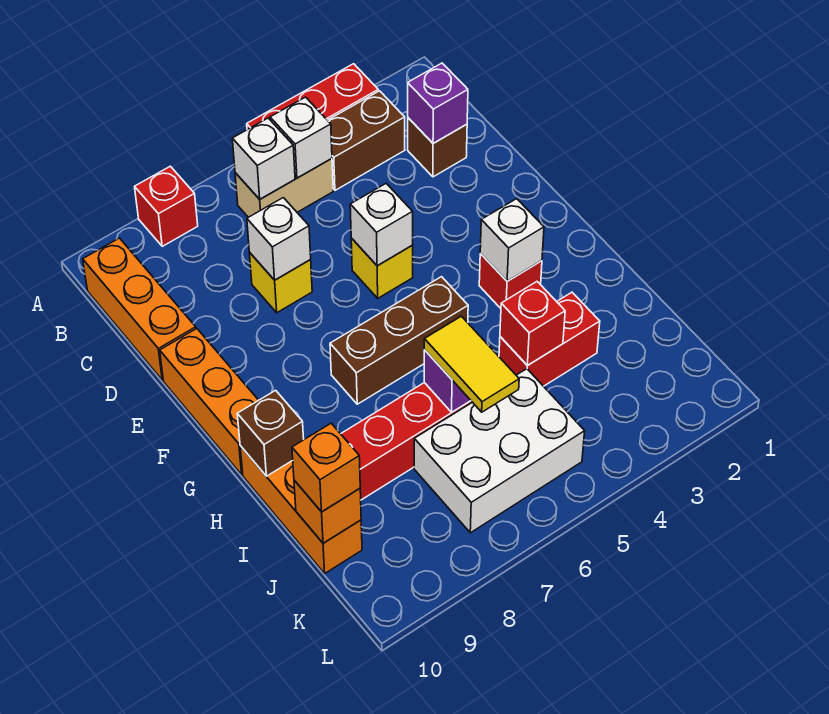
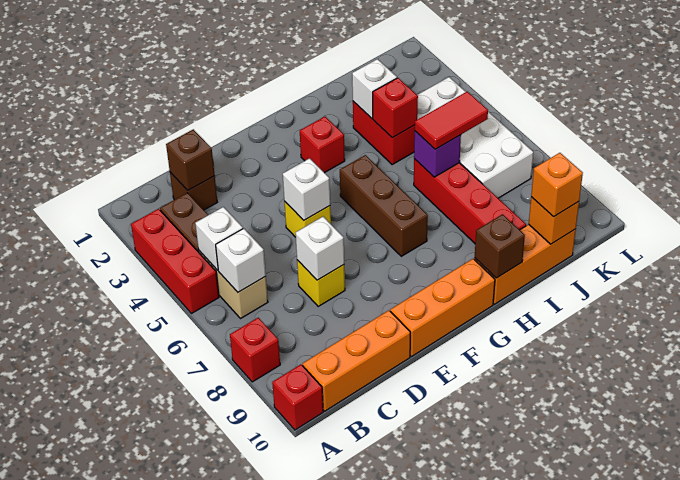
none -> red 1x1 brick [272,364,323,430]
purple 1x1 brick [408,63,468,143] -> brown 1x1 brick [166,129,215,190]
white 1x1 brick [480,199,544,281] -> white 1x1 brick moved to [352,59,397,118]
yellow 1x2 tile [424,316,519,412] -> red 1x2 tile [415,92,488,149]
white 2x3 brick [414,369,585,533] -> white 2x4 brick [417,77,533,198]

